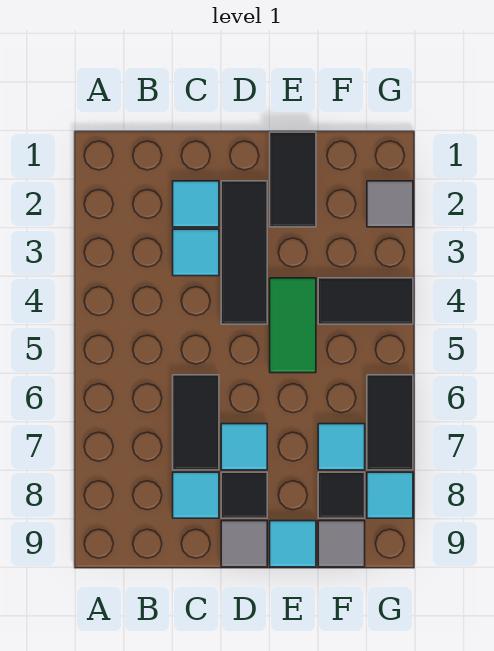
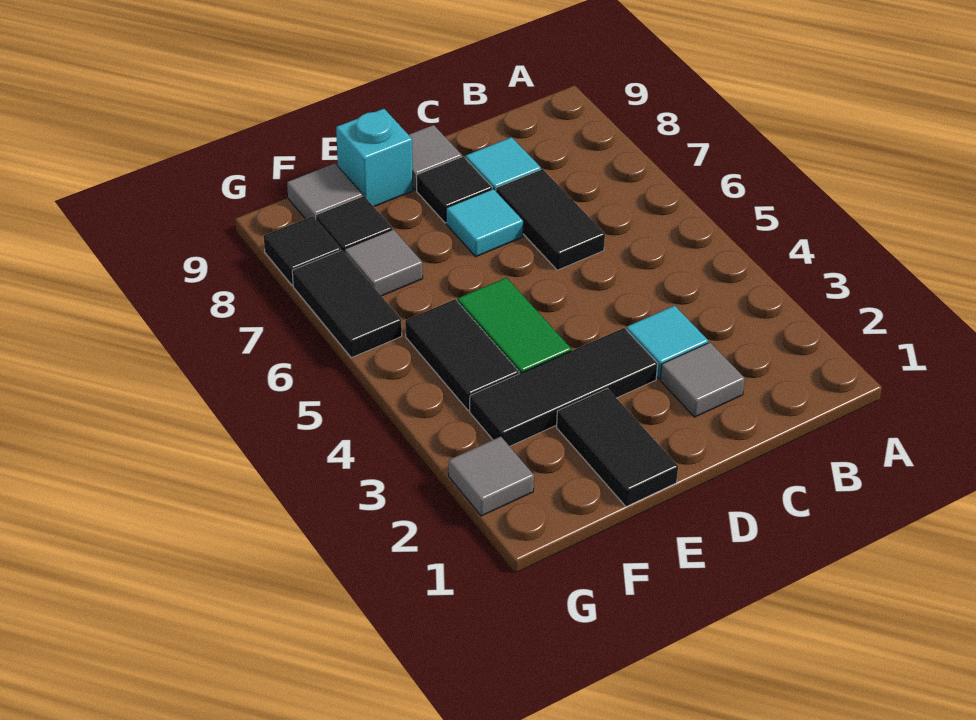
cyan 1x1 tile [173,181,219,227] -> grey 1x1 tile [660,342,745,417]
black 1x3 tile [221,181,267,324] -> black 1x3 tile turned to [470,328,658,446]
cyan 1x1 tile [270,521,316,567] -> cyan 1x1 brick [336,109,413,207]
black 1x2 tile [318,278,413,324] -> black 1x2 tile turned to [405,300,519,411]
cyan 1x1 tile [318,424,365,470] -> grey 1x1 tile [345,229,423,296]
cyan 1x1 tile [367,472,413,518] -> black 1x1 tile [264,216,341,285]

